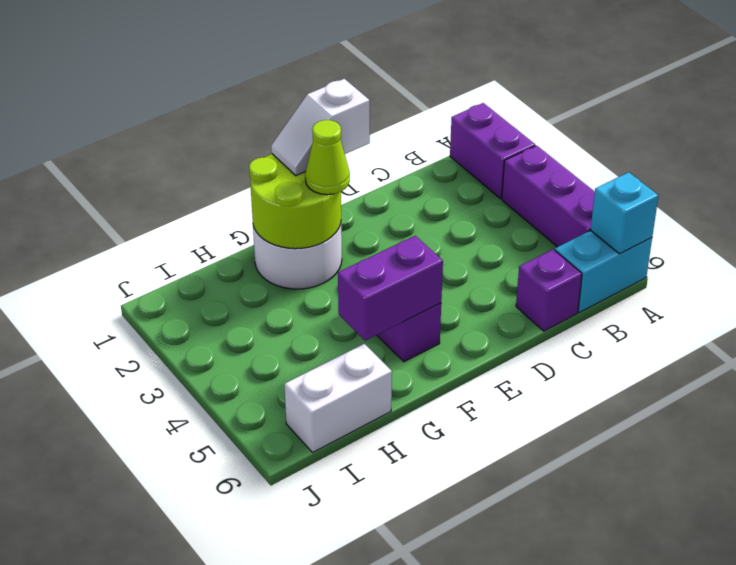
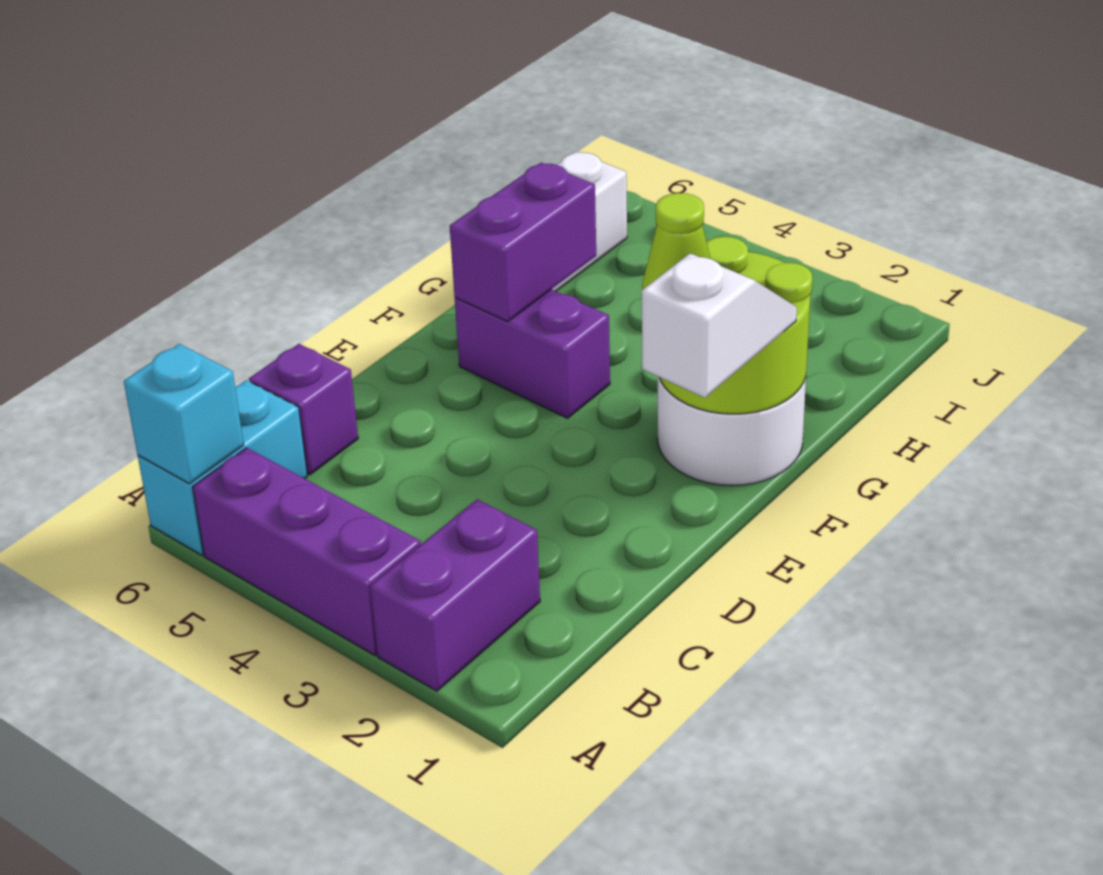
purple 1x2 brick [450,103,535,199] -> purple 1x2 brick turned to [370,499,540,691]

